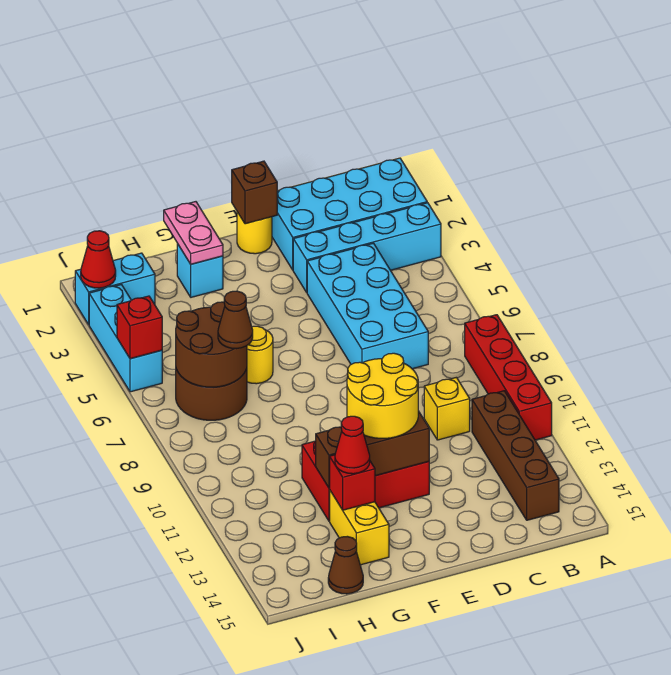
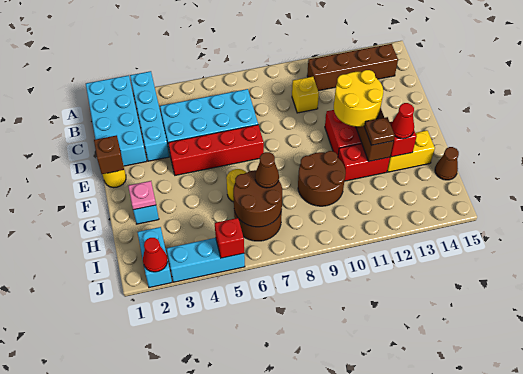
red 1x4 brick [465,315,552,440] -> red 1x4 brick moved to [168,125,264,175]
pink 1x2 plate [164,202,223,264] -> pink 1x1 plate [128,181,156,210]
none -> brown 2x2 round brick [298,151,346,206]
none -> brown 1x1 plate [365,117,395,145]

